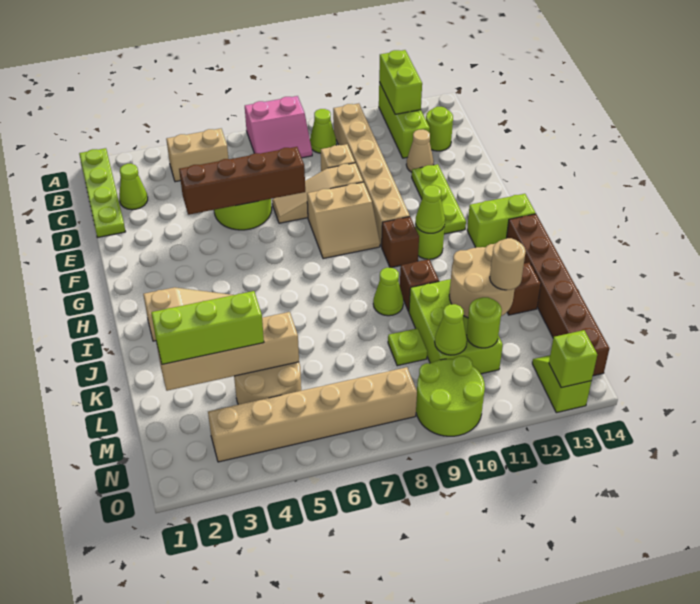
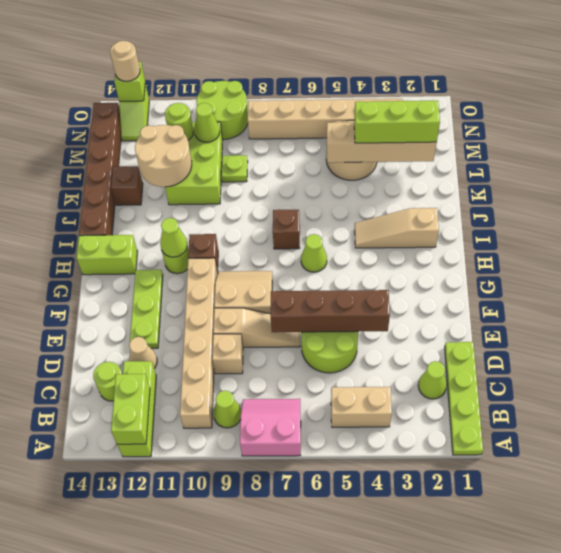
lime 1x1 cone [373,268,403,316] -> lime 1x1 cone moved to [301,234,327,272]
brown 1x1 brick [400,259,439,311] -> brown 1x1 brick moved to [273,210,300,249]
tan 1x1 round brick [490,238,526,290] -> tan 1x1 round brick moved to [110,41,140,81]

